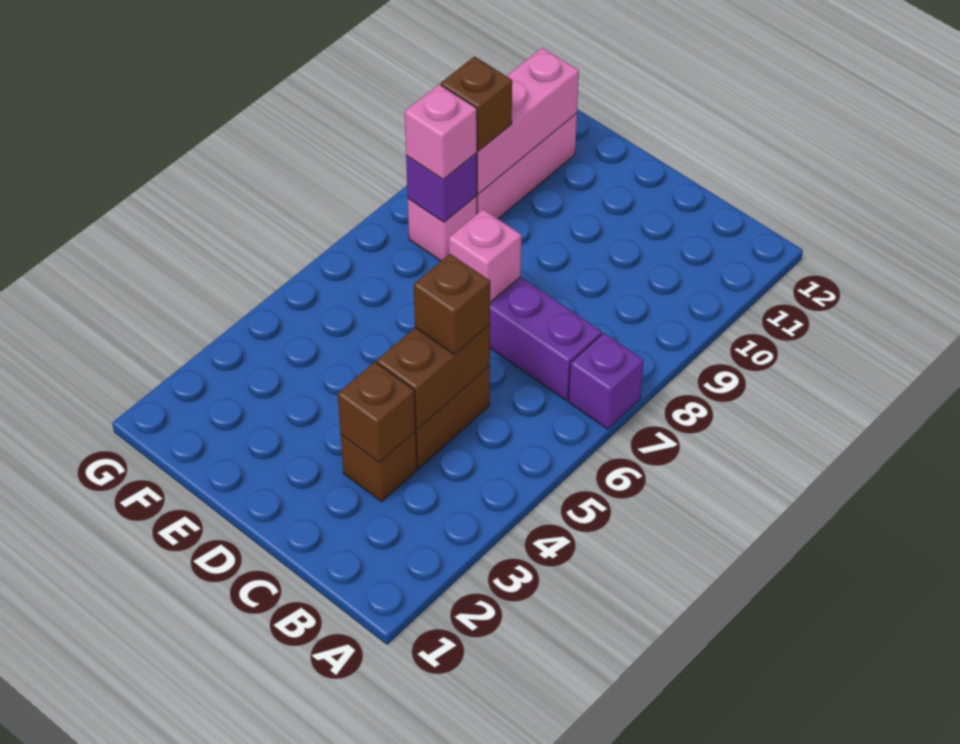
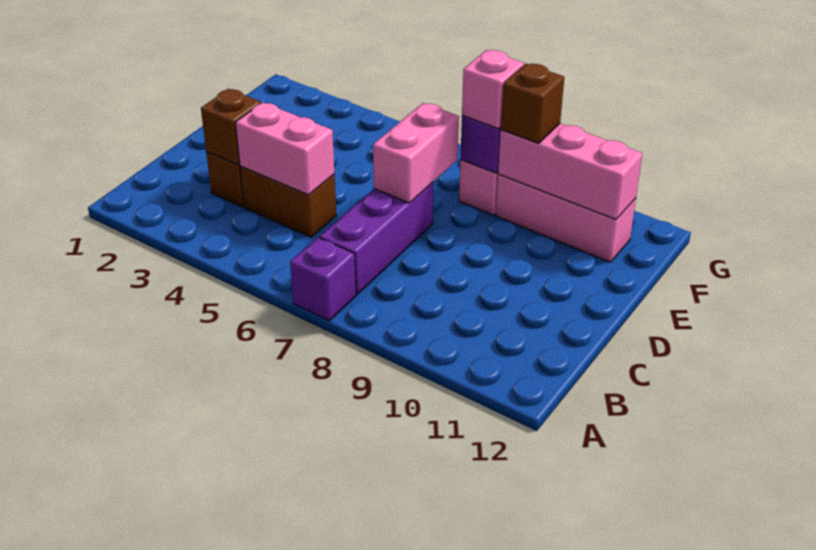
brown 1x2 brick [377,324,490,429] -> pink 1x2 brick [235,102,334,195]
brown 1x1 brick [414,254,490,355] -> none
pink 1x1 brick [449,209,521,302] -> pink 1x2 brick [373,103,459,203]

